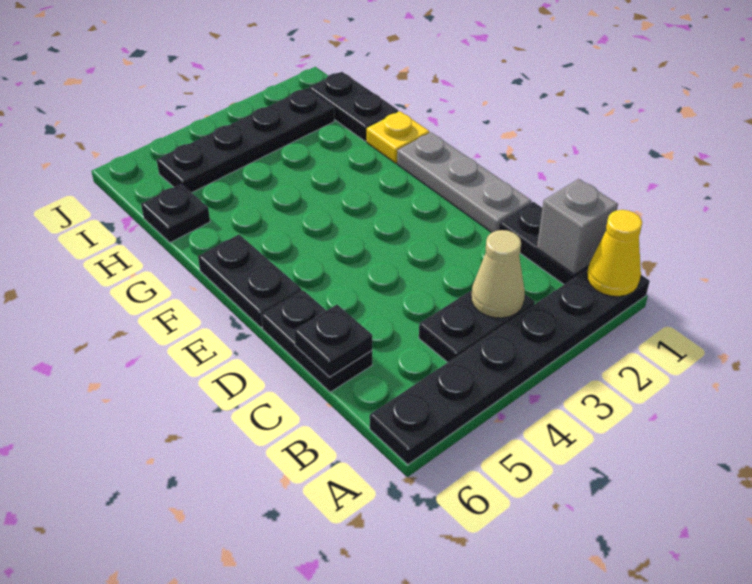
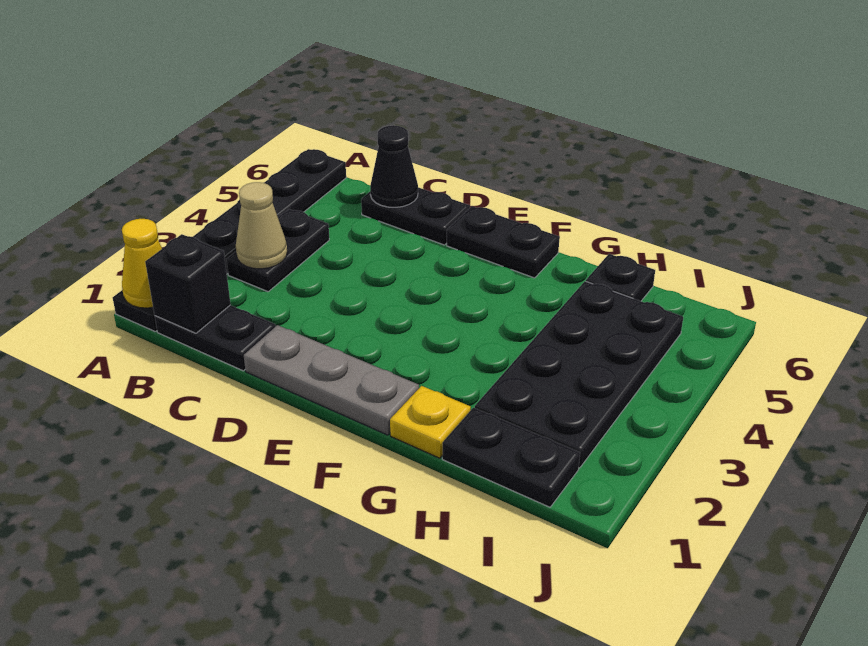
grey 1x1 brick [537,179,618,274] -> black 1x1 brick [145,234,231,333]
black 1x1 plate [294,305,372,377] -> black 1x1 cone [370,125,418,207]
black 1x4 plate [157,88,334,193] -> black 2x4 plate [475,281,683,468]

